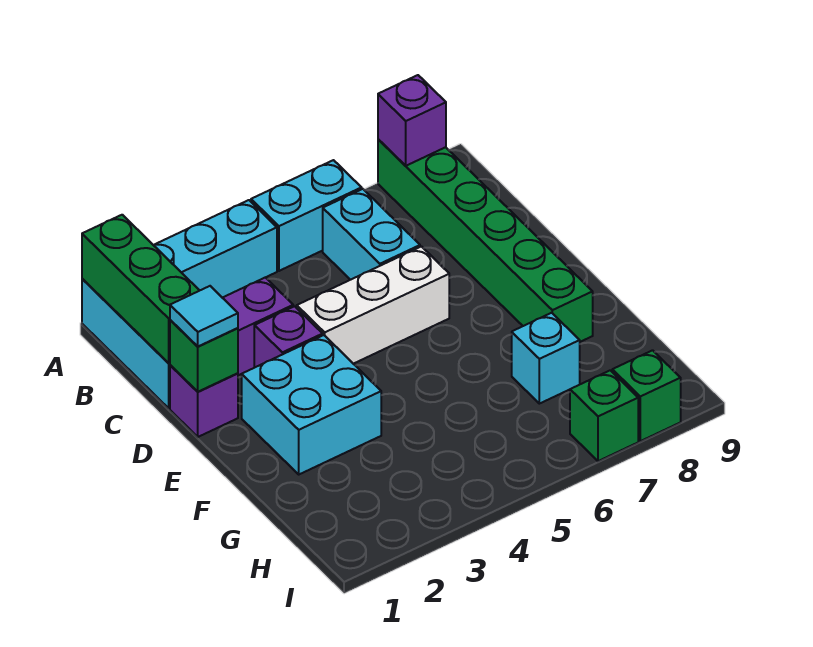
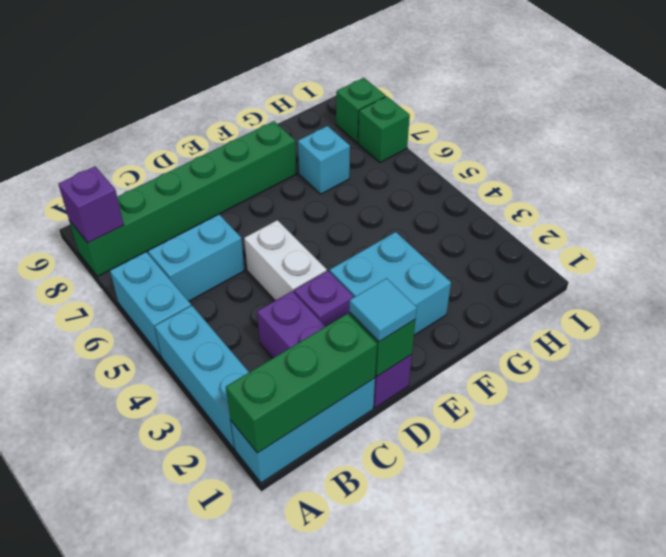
white 1x3 brick [297,246,449,364] -> white 1x2 brick [244,220,327,301]

